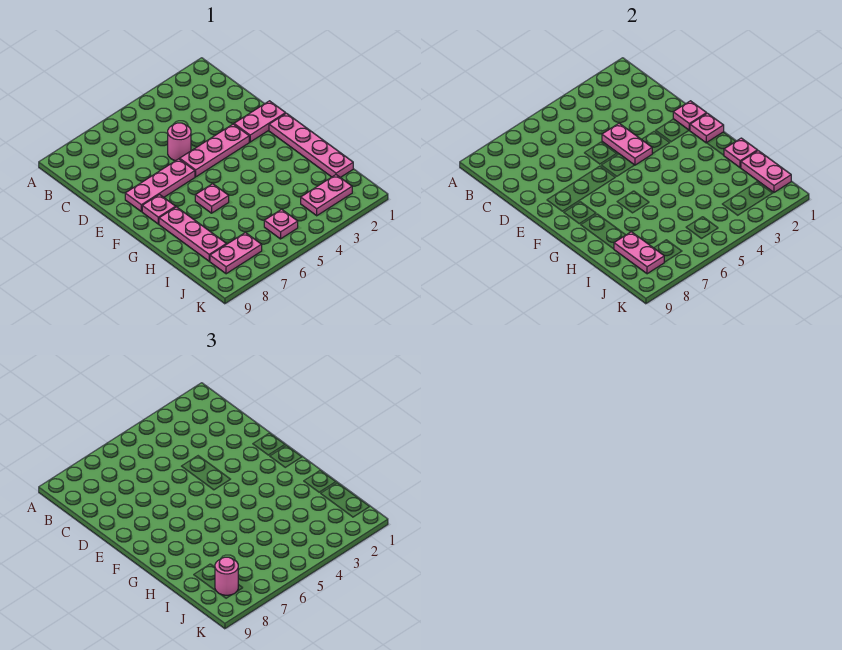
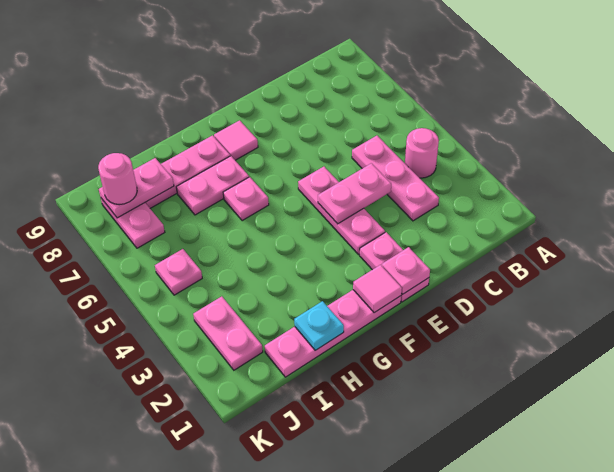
pink 1x1 round brick [168,123,191,161] -> pink 1x1 round brick moved to [405,128,439,178]
pink 1x3 plate [125,159,195,212] -> pink 1x3 plate moved to [352,136,439,221]
pink 1x1 plate [690,113,724,143] -> pink 1x1 tile [353,265,402,313]
pink 1x1 plate [142,195,176,224] -> pink 1x1 tile [214,120,258,160]
pink 1x1 plate [724,138,757,168] -> cyan 1x1 plate [294,301,344,350]
pink 1x2 plate [741,151,791,192] -> pink 1x2 plate moved to [176,156,249,215]

